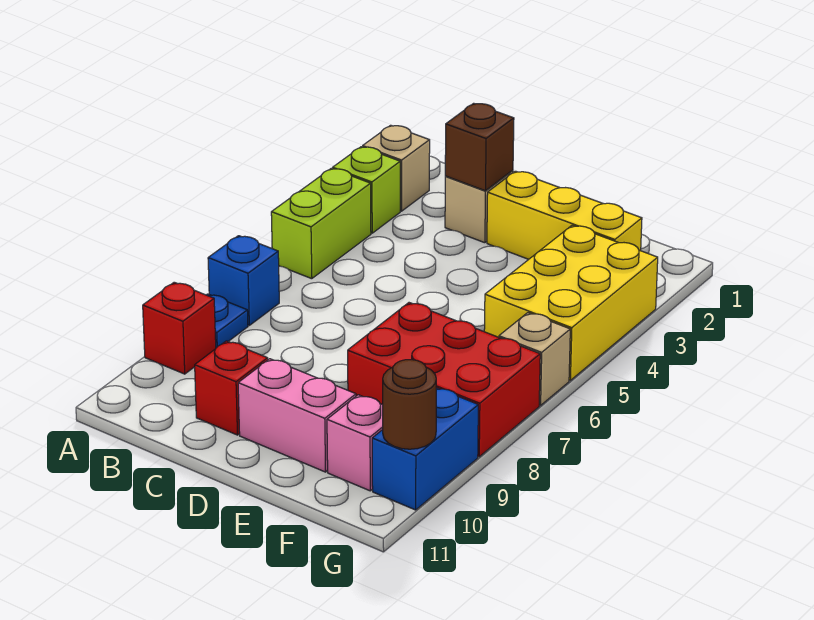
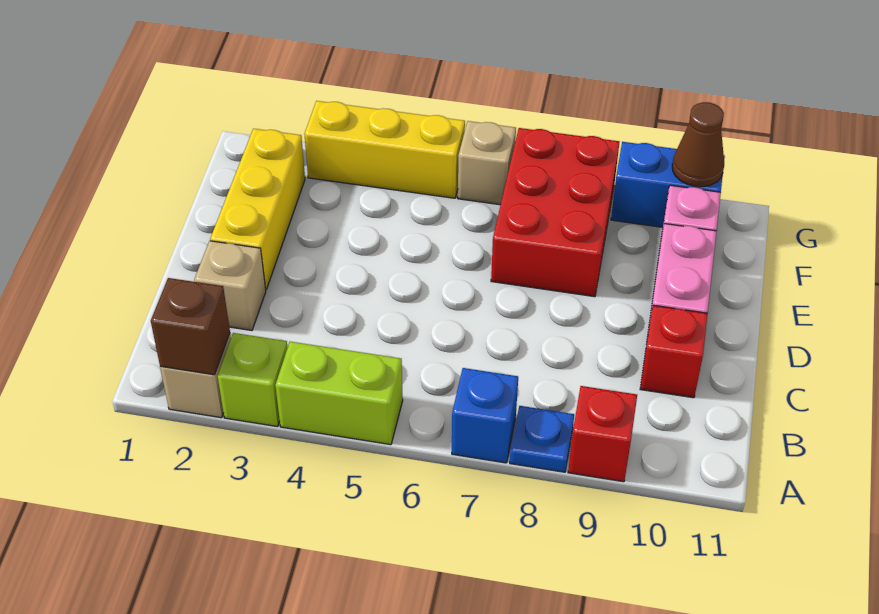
brown 1x1 brick [445,103,514,191] -> brown 1x1 brick moved to [151,278,230,375]
yellow 2x3 brick [484,225,658,380] -> yellow 1x3 brick [304,101,465,198]
brown 1x1 round brick [383,360,436,449] -> brown 1x1 cone [672,102,724,187]

